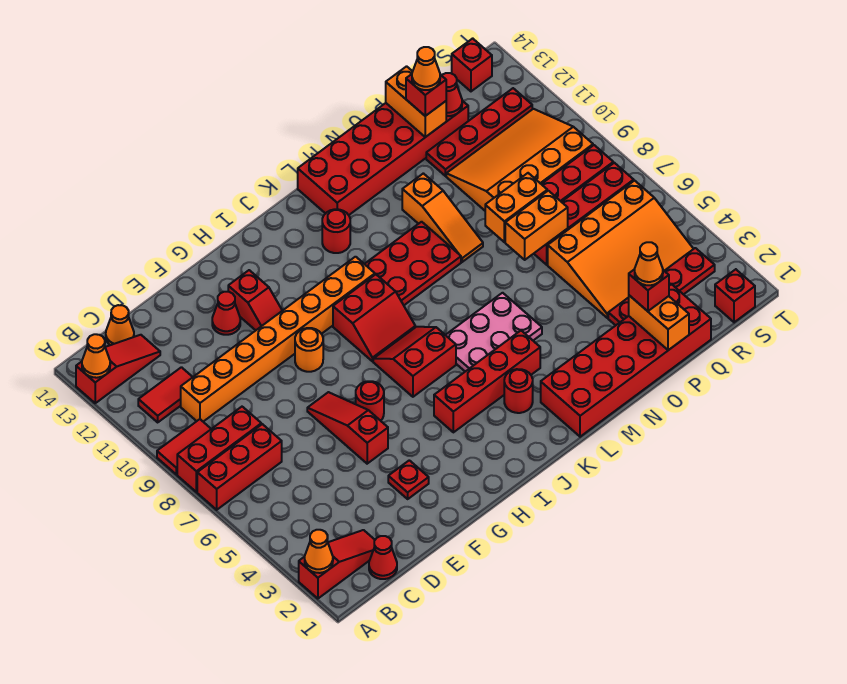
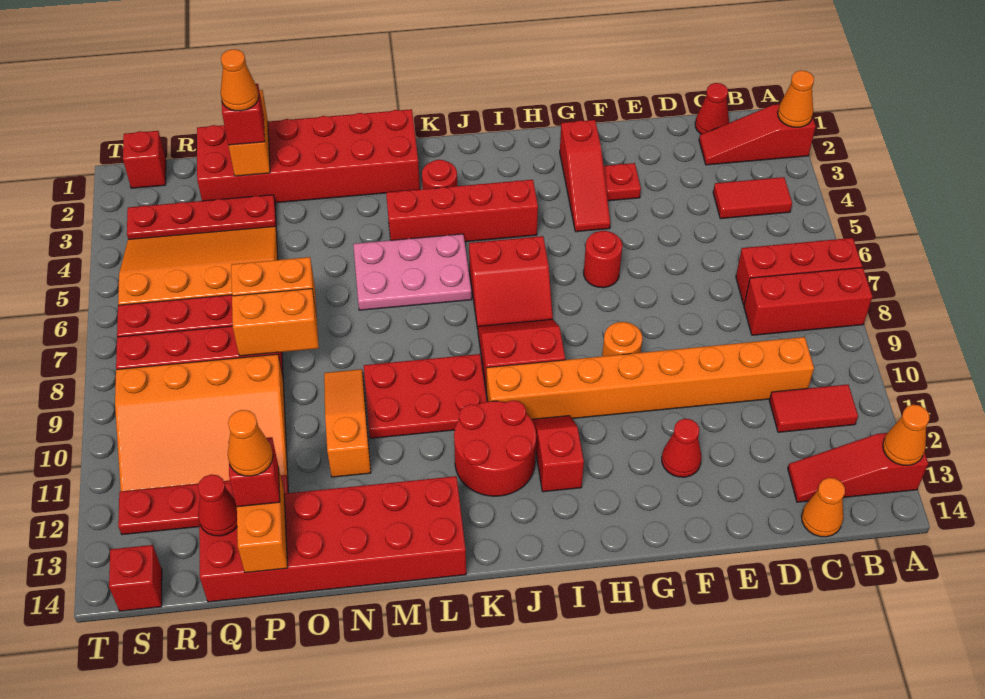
red 1x2 tile [157,419,211,474] -> red 1x2 tile moved to [713,177,792,219]
red 1x3 slope [307,392,388,464] -> red 1x3 slope moved to [560,120,610,232]
red 1x2 slope [228,270,282,330] -> red 1x2 slope moved to [532,416,584,492]
red 1x1 round brick [322,209,350,253] -> red 2x2 round brick [454,400,536,496]

